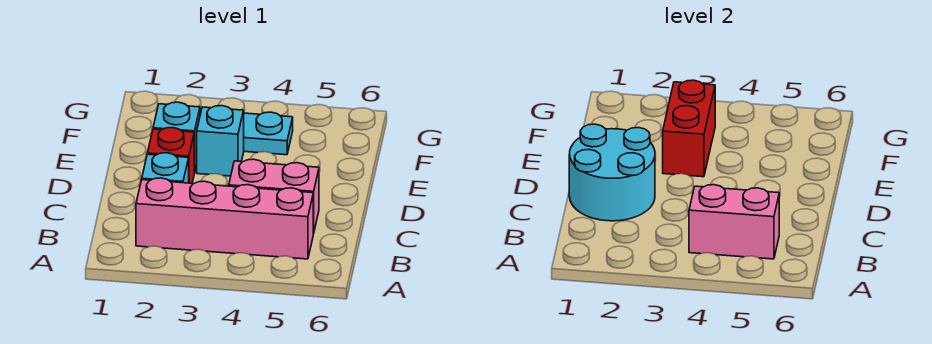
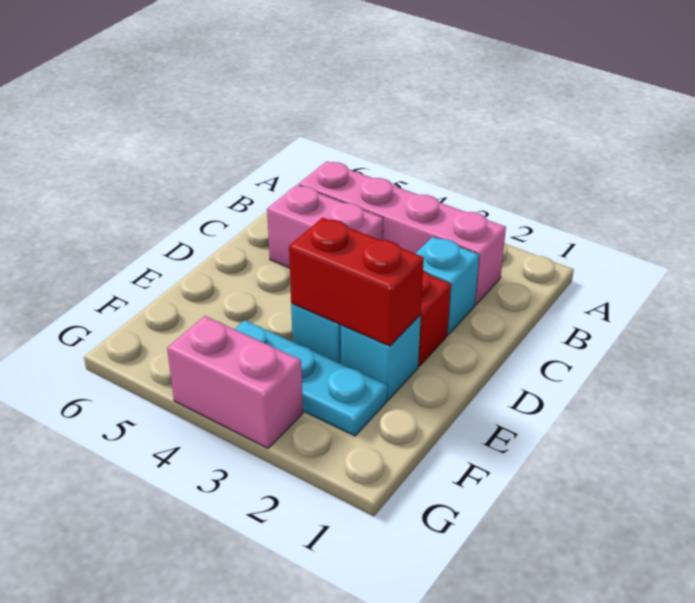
pink 1x2 brick [689,185,779,259] -> pink 1x2 brick moved to [167,316,303,448]
cyan 2x2 round brick [569,124,655,221] -> none
red 1x2 brick [663,80,715,177] -> red 1x2 brick turned to [289,218,424,346]

